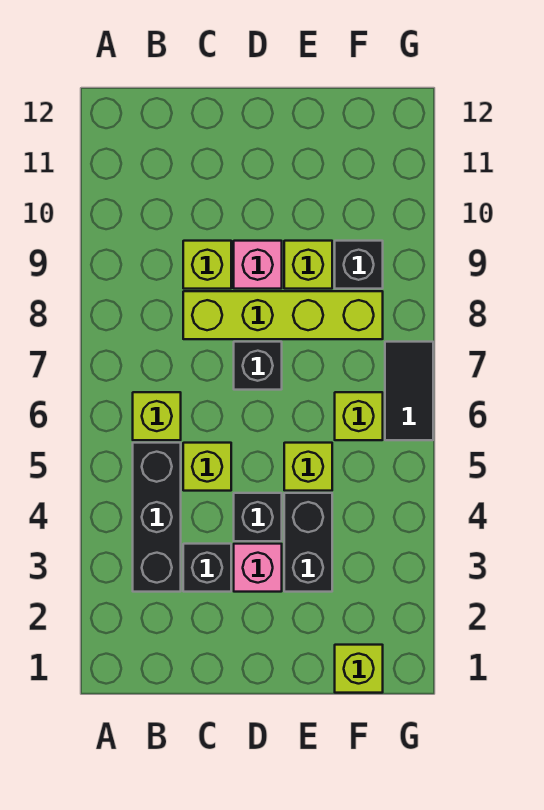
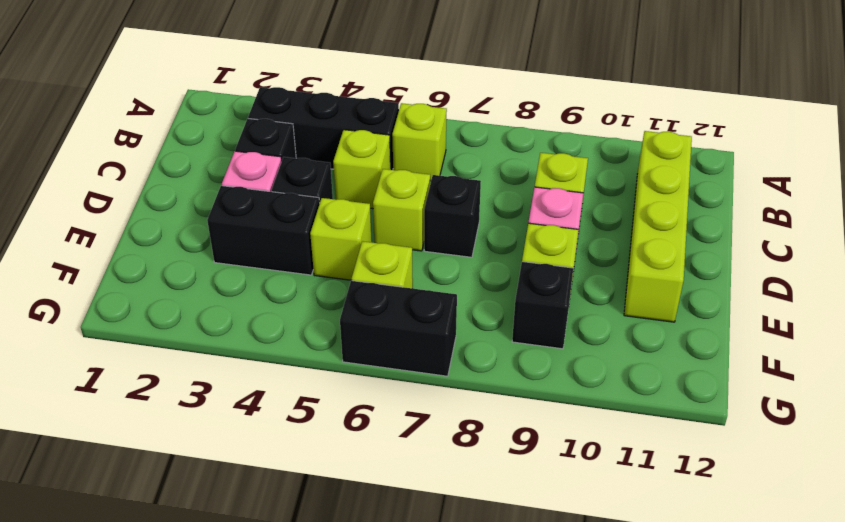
lime 1x4 brick [183,291,383,339] -> lime 1x4 brick moved to [624,131,692,322]
lime 1x1 brick [335,645,383,693] -> lime 1x1 brick moved to [373,169,430,251]
black 1x2 tile [385,342,433,440] -> black 1x2 brick [340,280,457,376]

